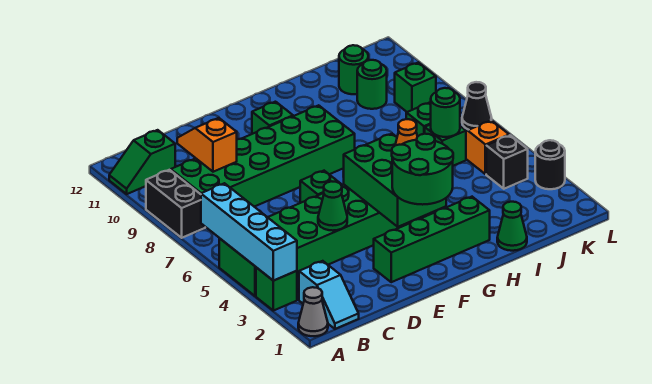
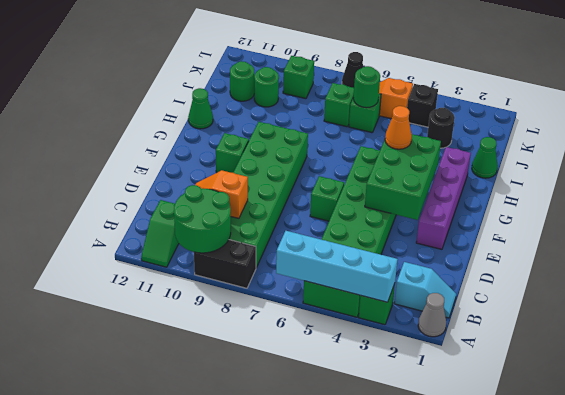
green 1x1 cone [318,182,347,231] -> green 1x1 cone moved to [188,88,213,129]
green 1x4 brick [374,197,490,282] -> purple 1x4 brick [416,147,471,249]
green 2x2 round brick [392,134,453,205] -> green 2x2 round brick moved to [174,185,231,253]
green 2x3 brick [343,134,446,227] -> green 2x3 brick turned to [365,134,441,220]
black 1x1 round brick [535,140,565,189] -> black 1x1 round brick moved to [427,108,455,148]

